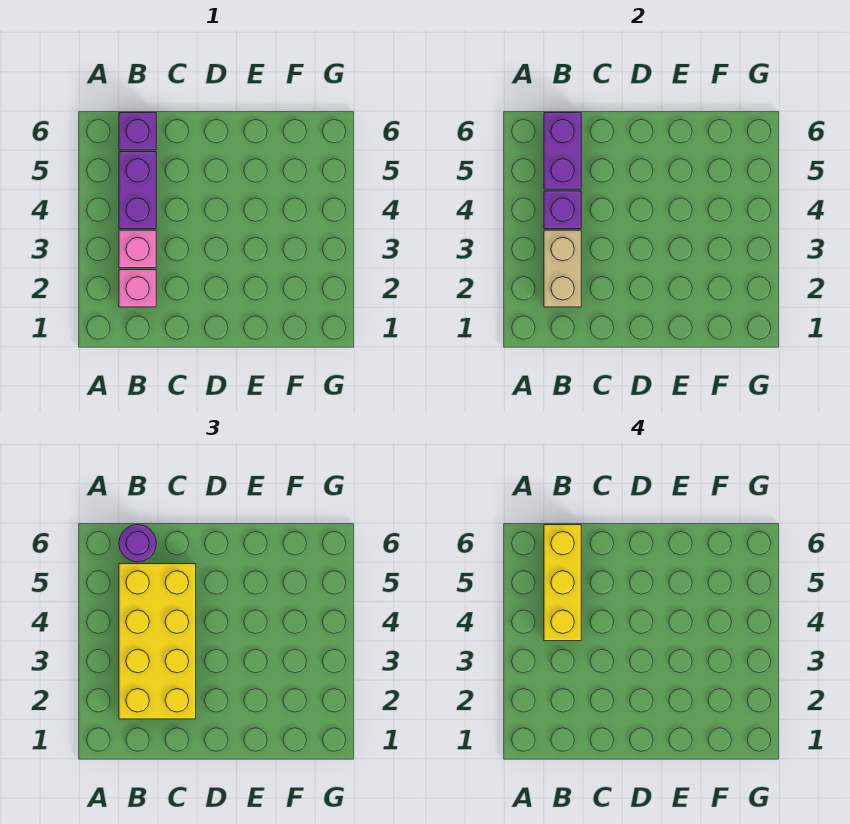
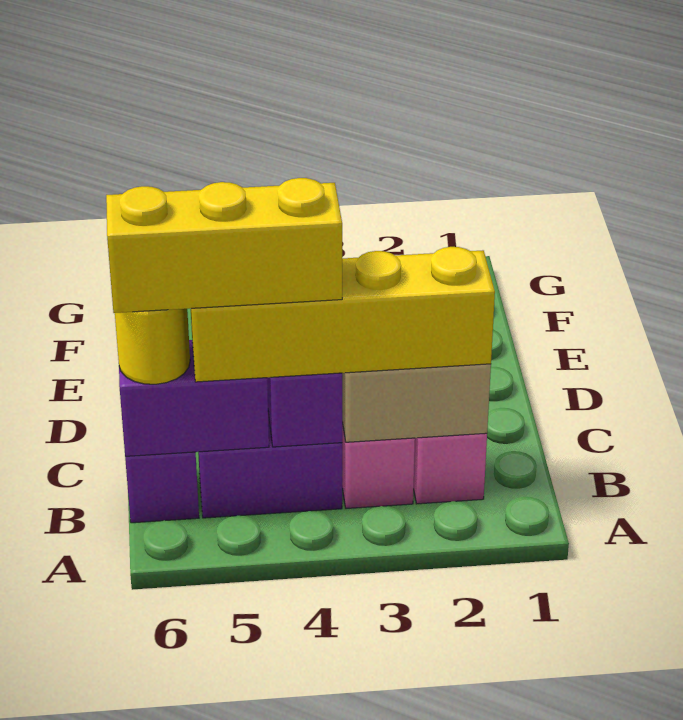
yellow 2x4 brick [119,564,196,719] -> yellow 1x4 brick [191,247,495,382]
purple 1x1 round brick [119,525,156,562] -> yellow 1x1 round brick [115,309,190,384]

